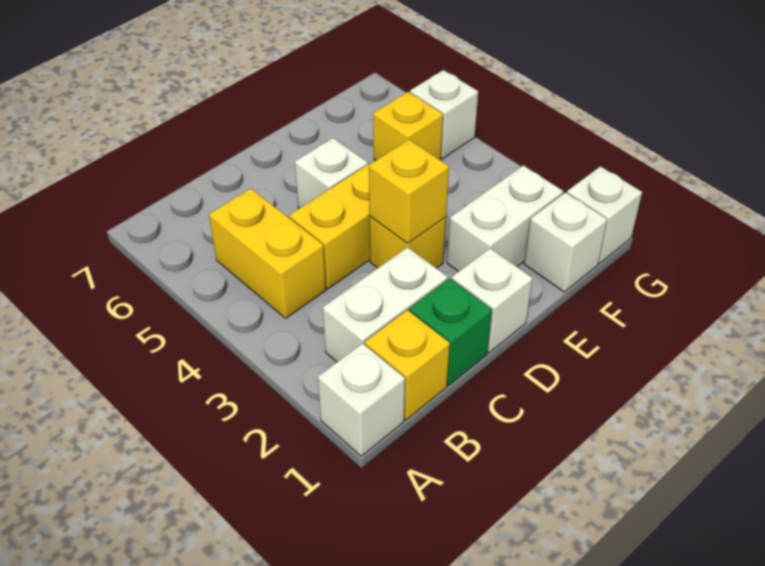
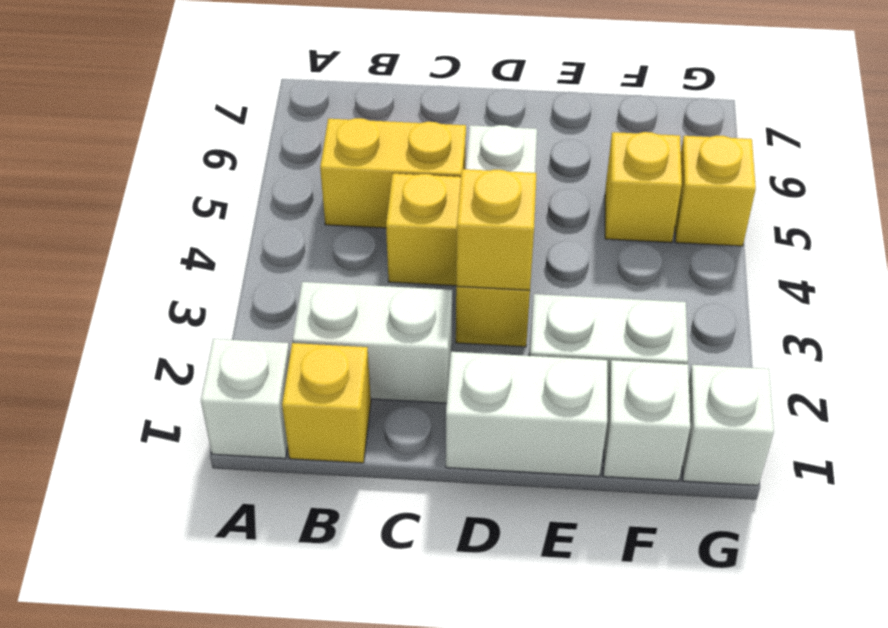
yellow 1x2 brick [209,189,326,318] -> yellow 1x2 brick turned to [320,118,466,228]
green 1x1 brick [409,279,492,386] -> none
white 1x1 brick [452,248,532,353] -> white 1x2 brick [446,352,607,476]
white 1x1 brick [410,70,478,159] -> yellow 1x1 brick [675,136,756,246]

